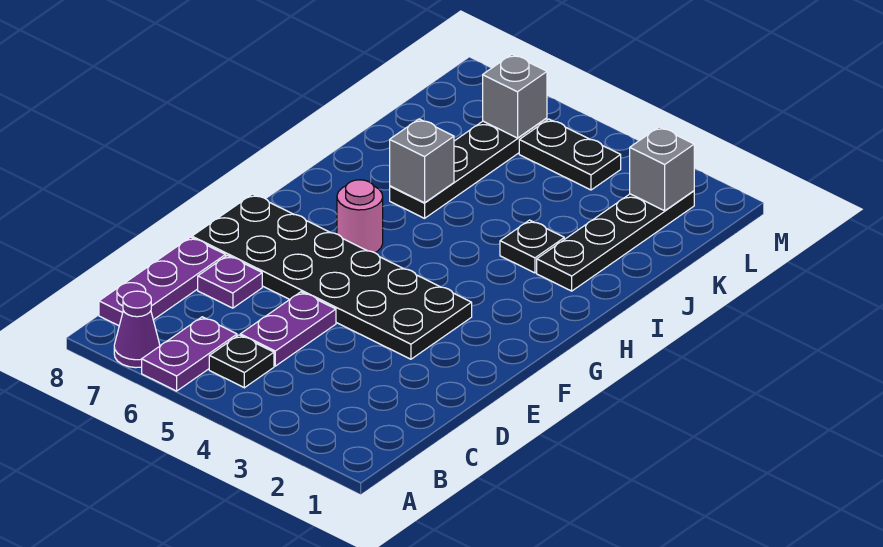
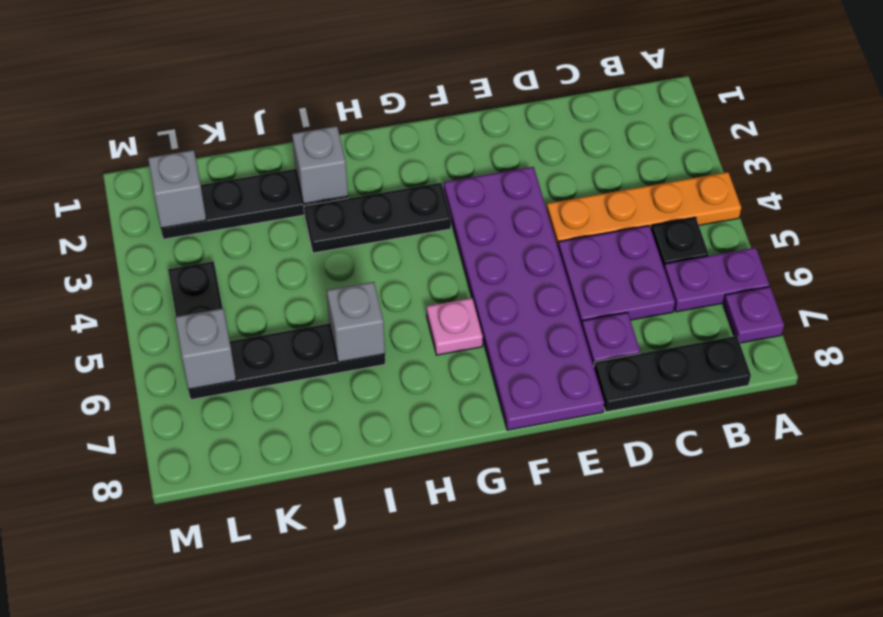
none -> orange 1x4 plate [547,172,741,246]
purple 1x1 cone [114,291,160,368] -> purple 1x1 plate [723,287,784,343]
purple 1x3 plate [99,237,226,326] -> black 1x3 plate [594,336,751,412]
purple 1x2 plate [240,292,336,366] -> purple 2x2 plate [558,226,675,326]
black 2x6 plate [192,194,472,359] -> purple 2x6 plate [444,167,604,430]
pink 1x1 round brick [337,180,383,253] -> pink 1x1 plate [427,298,483,355]
none -> grey 1x1 brick [292,126,348,204]
black 1x1 plate [500,220,564,273] -> black 1x3 plate [304,183,451,253]

